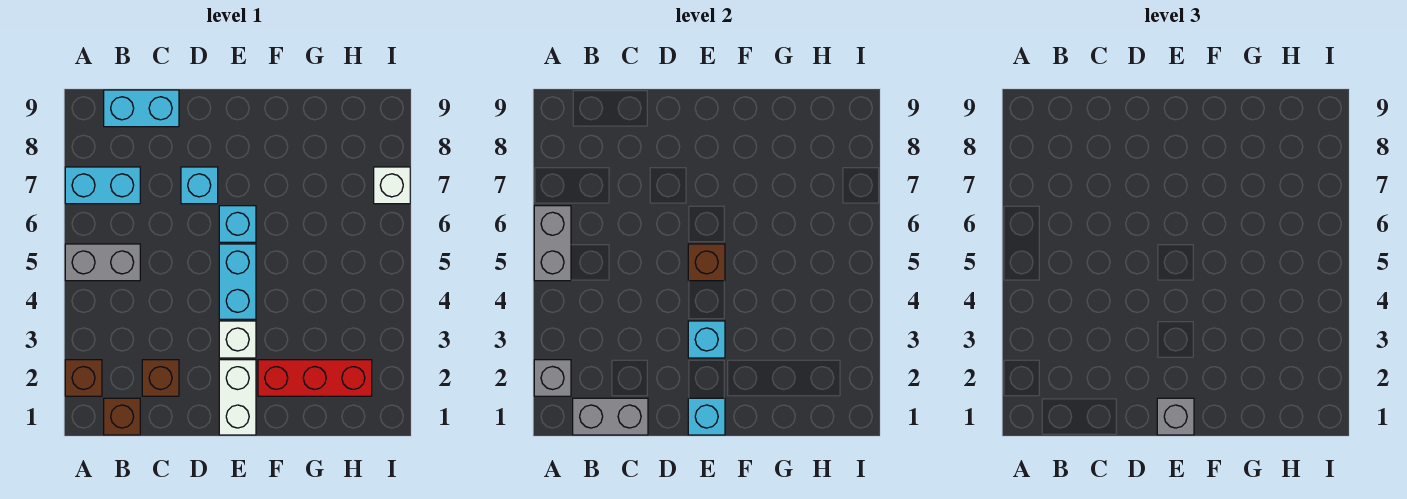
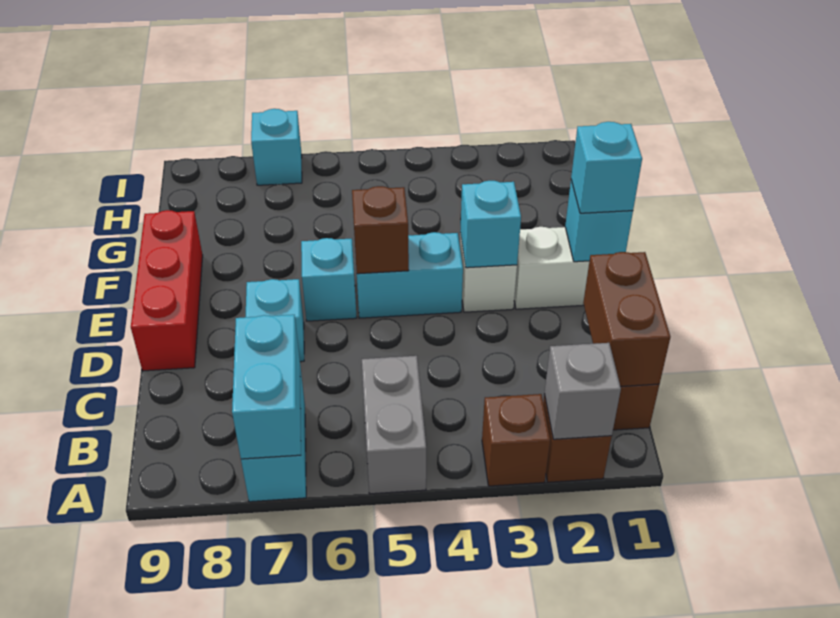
grey 1x2 brick [534,206,571,281] -> none
grey 1x2 brick [573,398,648,435] -> brown 1x2 brick [583,252,671,386]
cyan 1x2 brick [104,90,179,127] -> cyan 1x2 brick moved to [232,315,301,459]
brown 1x1 brick [142,360,179,396] -> brown 1x1 brick moved to [482,394,550,486]
grey 1x1 brick [1157,398,1194,435] -> cyan 1x1 brick [571,122,642,213]
red 1x3 brick [258,360,372,396] -> red 1x3 brick moved to [131,210,203,371]
white 1x1 brick [374,167,410,204] -> cyan 1x1 brick [251,109,302,185]

